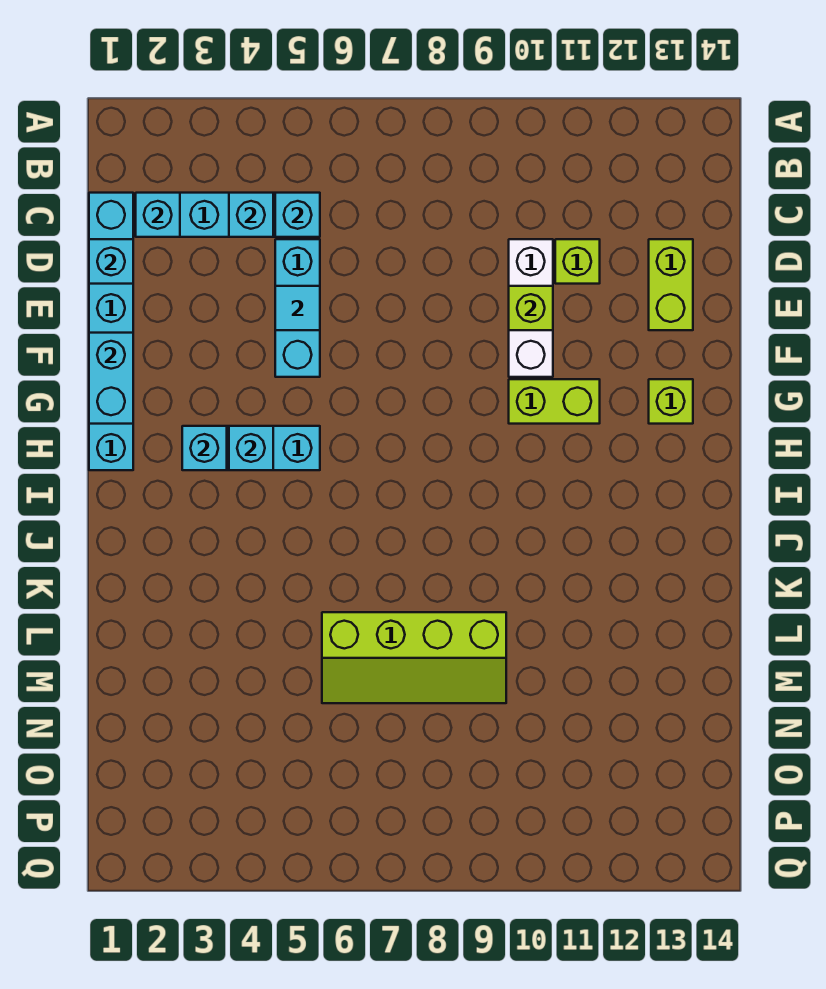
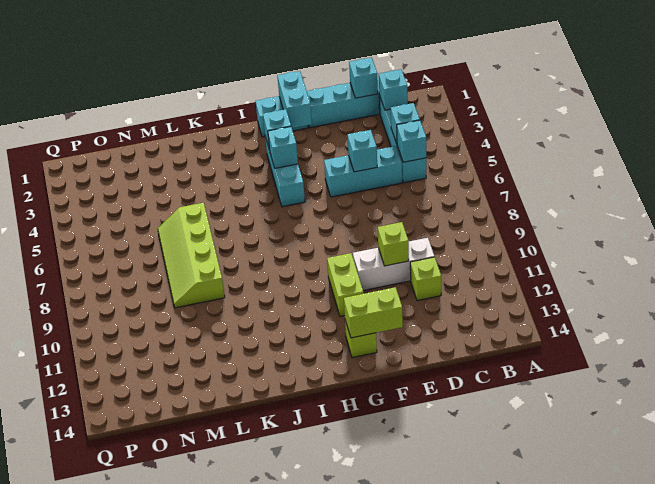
lime 1x2 brick [649,239,693,330] -> lime 1x2 brick moved to [344,287,403,338]
cyan 1x1 tile [275,286,320,330] -> cyan 1x1 brick [347,130,377,172]
cyan 1x2 brick [89,333,133,424] -> cyan 1x2 brick turned to [277,71,312,128]

